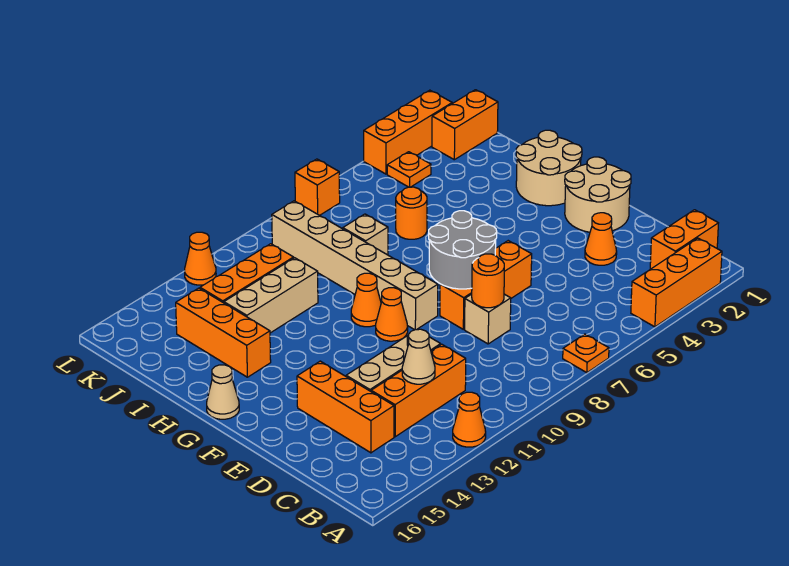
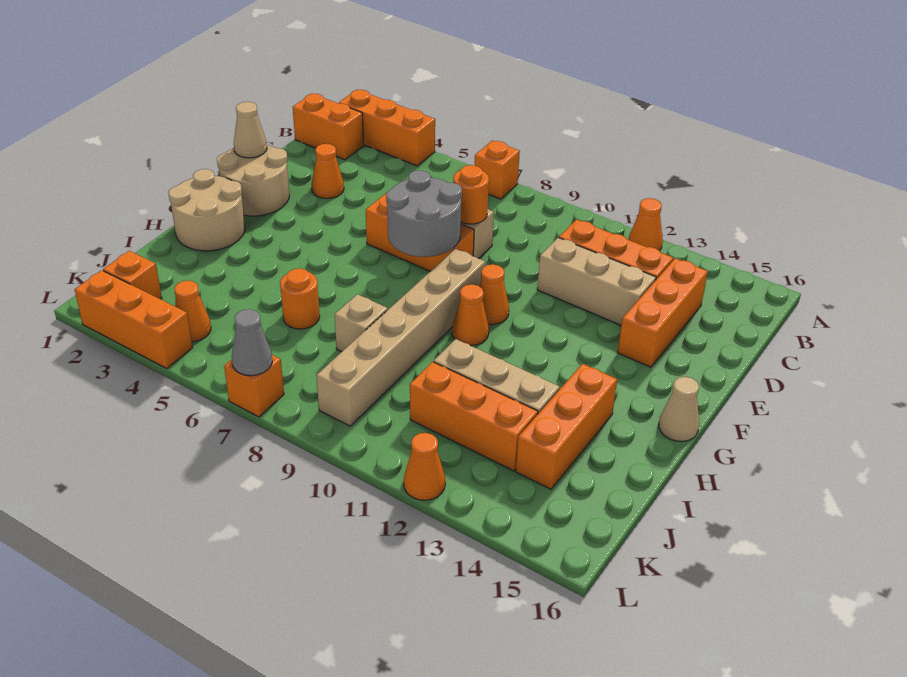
orange 1x1 plate [563,334,609,373] -> orange 1x1 brick [475,140,520,199]
tan 1x1 cone [402,329,435,384] -> tan 1x1 cone moved to [234,102,267,158]
orange 1x2 brick [432,90,498,160] -> orange 1x1 brick [103,251,162,299]
orange 1x1 plate [387,152,431,187] -> orange 1x1 cone [174,281,211,342]
none -> grey 1x1 cone [232,309,272,376]

